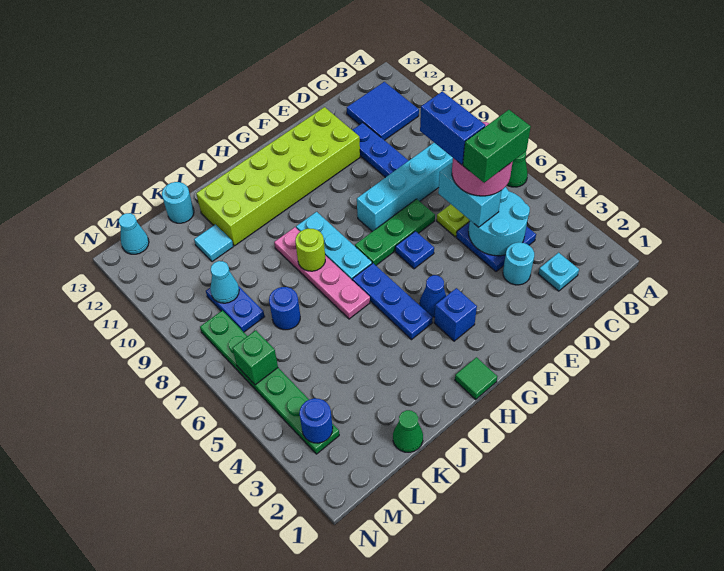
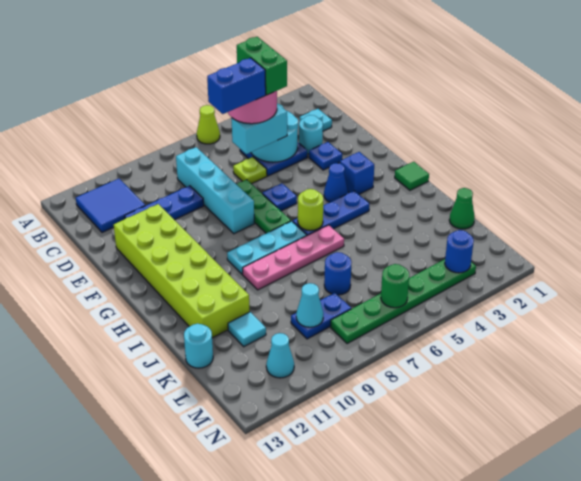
green 1x1 cone [507,152,528,187] -> lime 1x1 cone [197,105,220,144]
none -> blue 1x1 plate [309,142,342,170]
lime 1x1 round brick [295,228,325,271] -> lime 1x1 round brick moved to [298,189,323,231]
green 1x1 brick [232,330,278,385] -> green 1x1 round brick [381,264,409,308]
cyan 1x1 cone [119,213,149,254] -> cyan 1x1 cone moved to [266,333,294,378]

